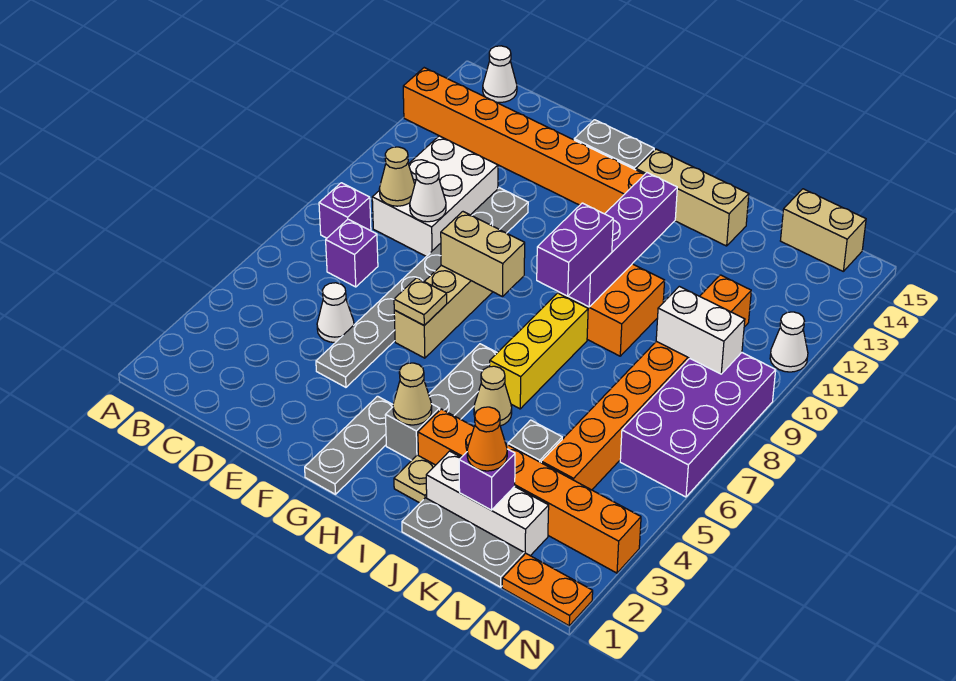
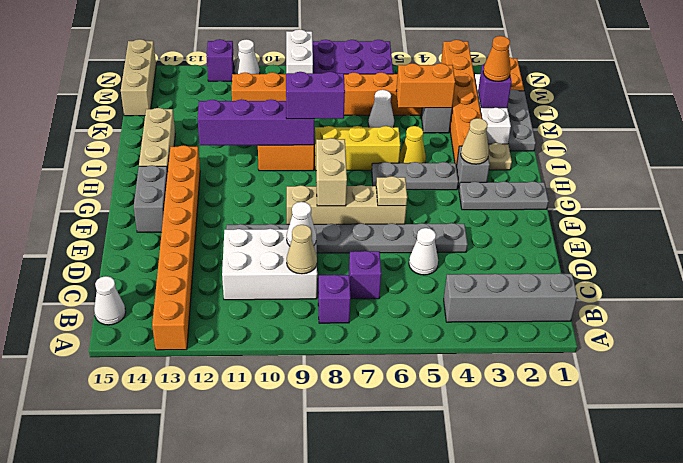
none -> grey 1x4 brick [444,273,577,322]
tan 1x1 cone [474,366,512,426] -> yellow 1x1 cone [399,126,426,163]
none -> orange 1x2 brick [396,63,455,108]
none -> white 1x1 cone [368,90,394,127]
tan 1x2 brick [780,189,866,271] -> tan 1x3 brick [121,39,156,116]
none -> purple 1x1 brick [206,39,234,81]

